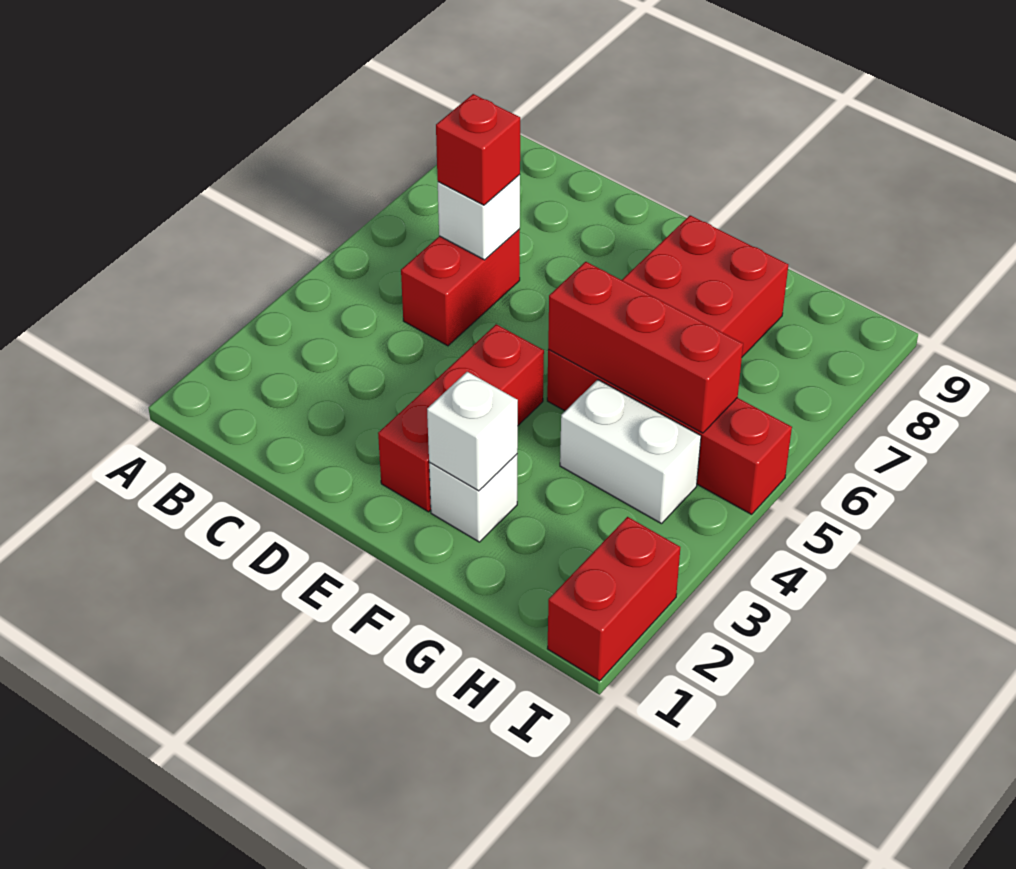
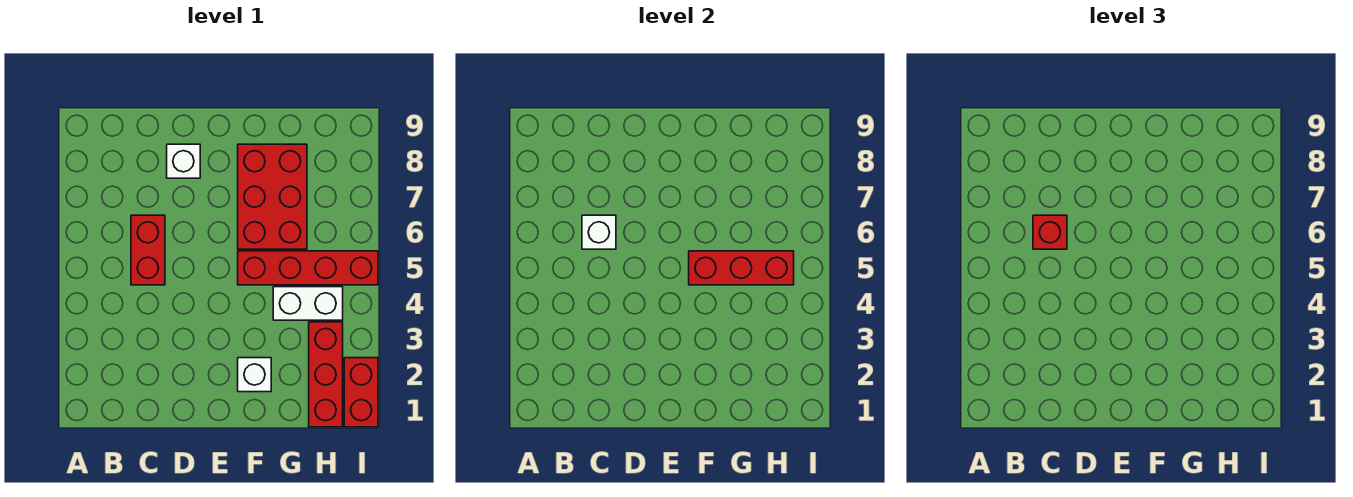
red 1x3 brick [378,324,544,512] -> red 1x3 brick moved to [309,322,343,427]
white 1x1 brick [427,372,518,491] -> white 1x1 brick moved to [167,144,200,178]

